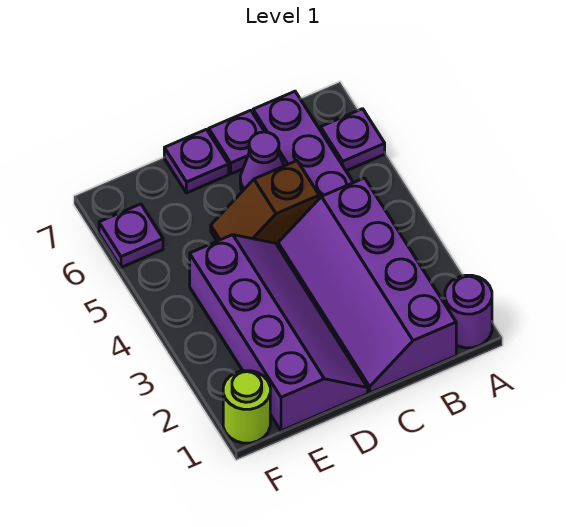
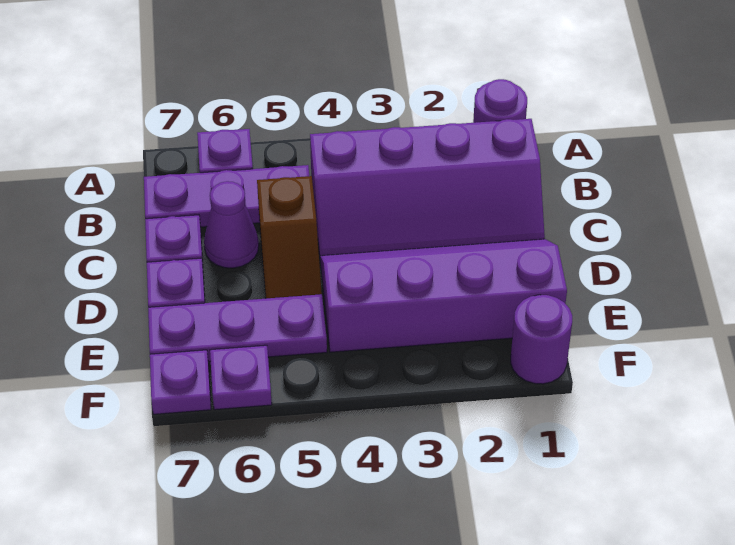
none -> purple 1x3 plate [148,294,327,362]
lime 1x1 round brick [223,371,270,443] -> purple 1x1 round brick [511,295,572,384]
none -> purple 1x1 plate [150,350,211,414]

